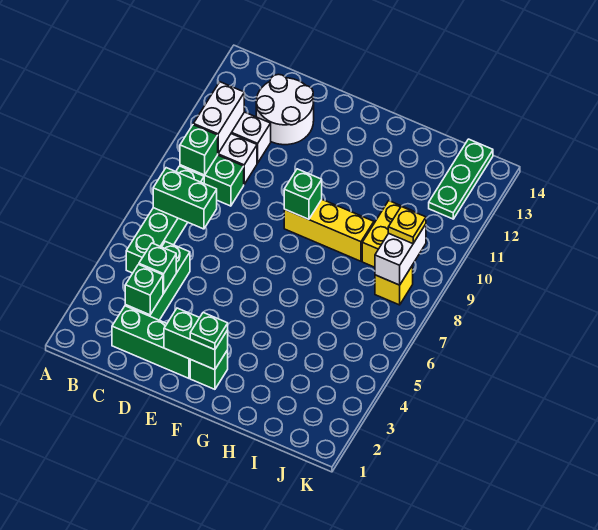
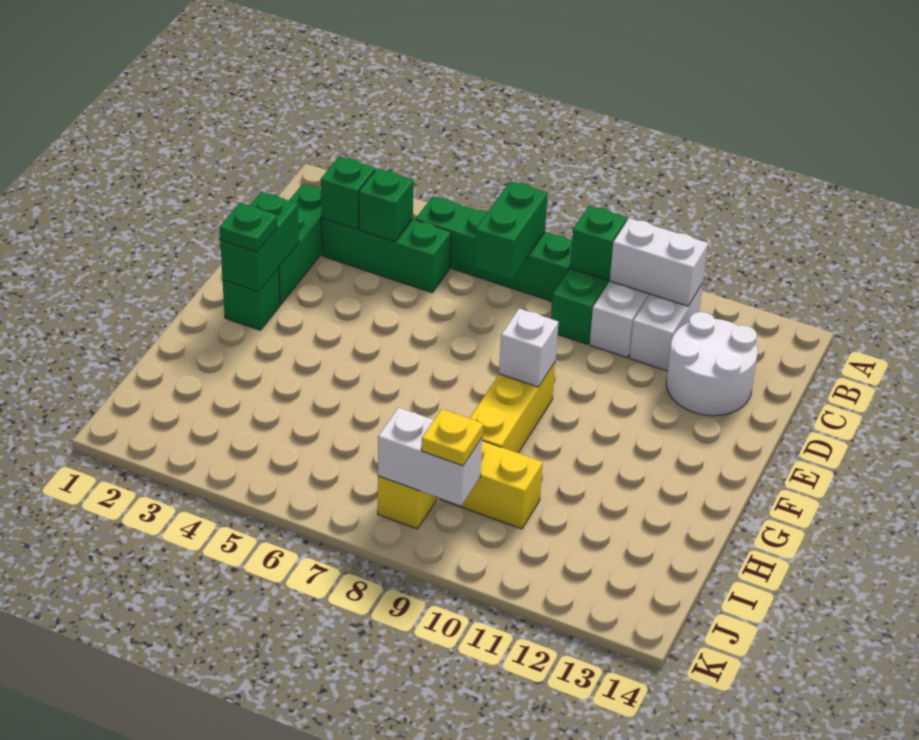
green 1x1 brick [284,169,322,219] -> white 1x1 brick [499,309,558,387]
green 1x3 plate [429,139,493,219] -> none

